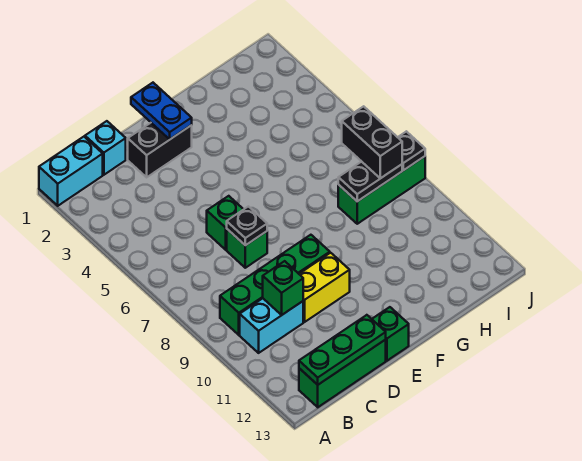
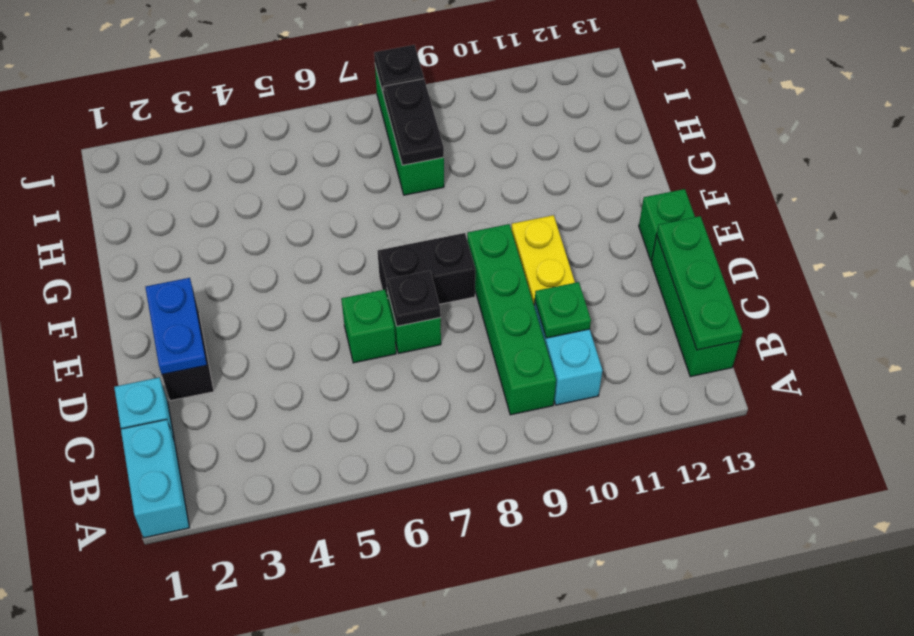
green 1x1 brick [263,261,303,315] -> green 1x1 plate [535,282,591,338]
blue 1x2 plate [131,83,192,139] -> blue 1x2 plate turned to [145,278,207,374]
black 1x2 brick [342,106,402,178] -> black 1x2 brick moved to [378,233,475,304]

